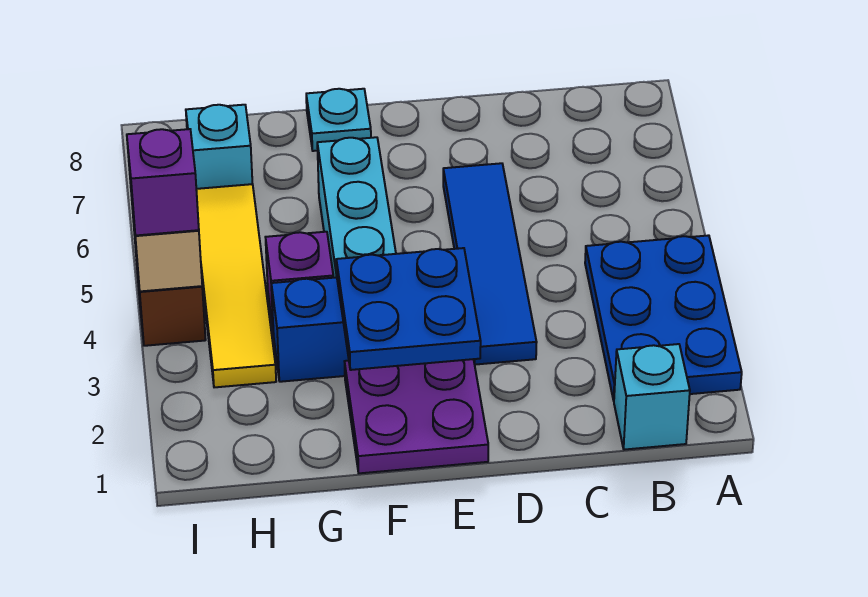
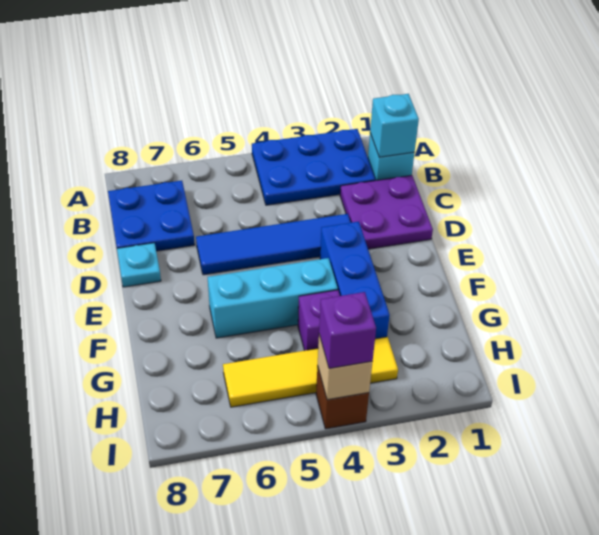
purple 2x2 plate [345,359,488,473] -> purple 2x2 plate moved to [340,175,433,249]
blue 2x2 plate [336,248,481,370] -> blue 2x2 plate moved to [108,181,195,251]
cyan 1x1 plate [306,89,371,151] -> cyan 1x1 plate moved to [117,243,161,287]
cyan 1x1 brick [186,105,252,189] -> cyan 1x1 brick moved to [370,94,419,157]

